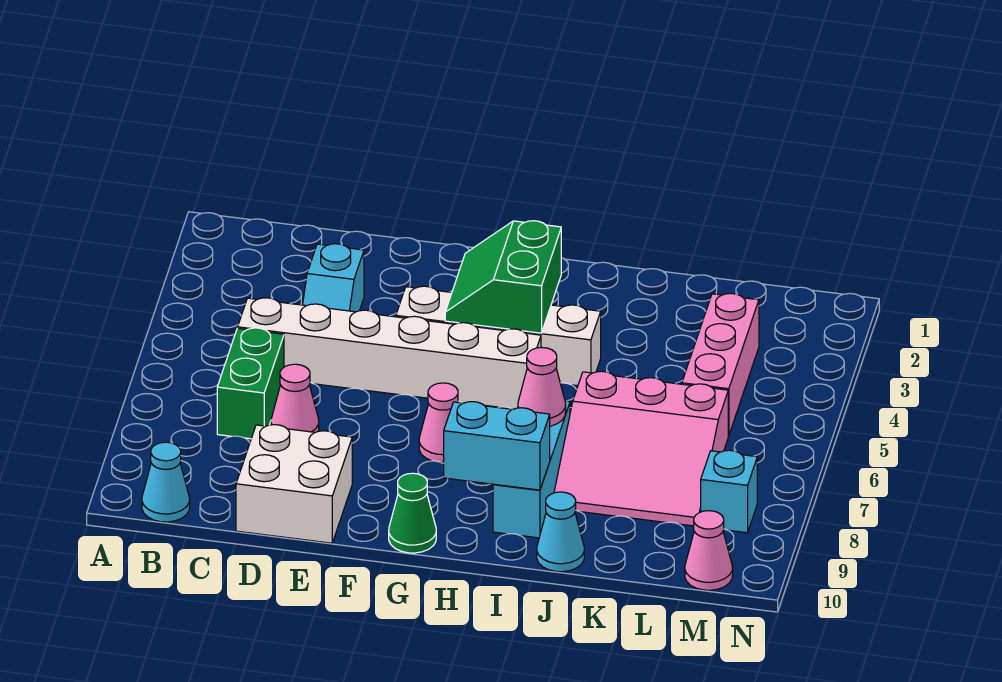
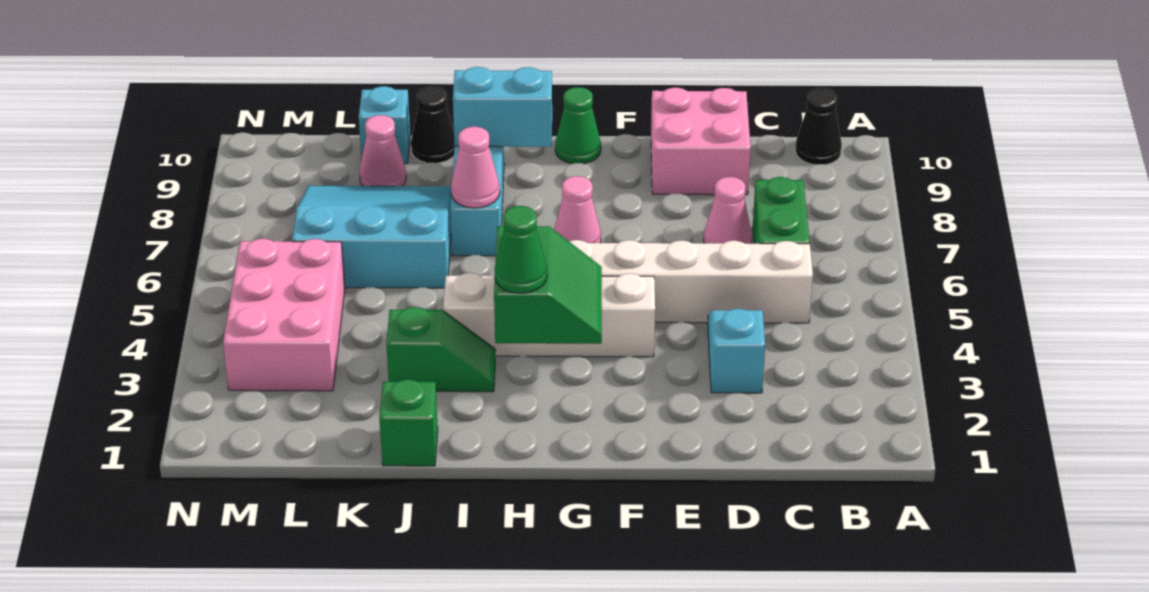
cyan 1x1 cone [142,442,190,522] -> black 1x1 cone [795,88,842,165]
white 2x2 brick [236,425,352,543] -> pink 2x2 brick [651,88,751,195]
none -> green 1x1 cone [495,206,547,293]
none -> green 1x2 slope [386,307,495,392]
none -> green 1x1 brick [379,380,438,466]
pink 3x3 slope [554,371,728,526] -> cyan 3x3 slope [292,186,451,288]
cyan 1x1 cone [537,492,584,572] -> black 1x1 cone [411,87,455,163]
pink 1x3 brick [682,293,759,436] -> pink 2x3 brick [223,239,345,391]
cyan 1x1 brick [701,450,757,533] -> cyan 1x1 brick moved to [359,86,410,163]
pink 1x1 cone [685,511,733,590] -> pink 1x1 cone moved to [359,115,406,186]

